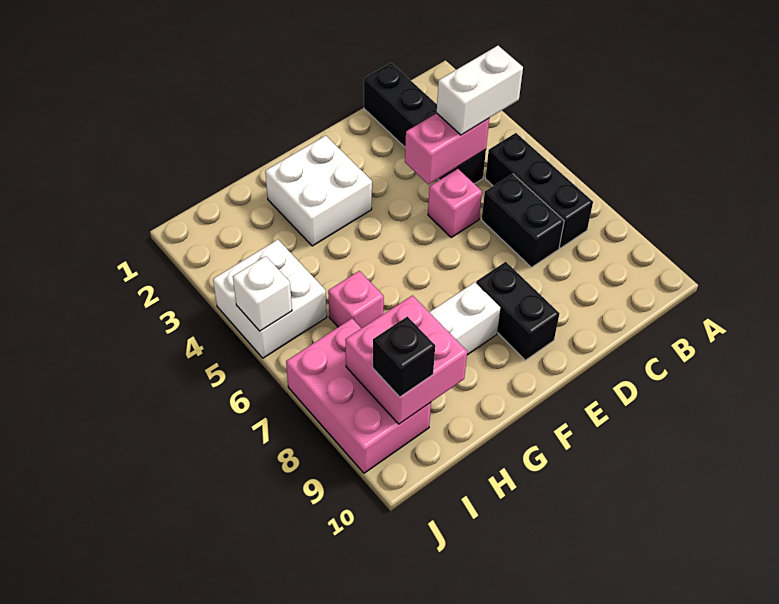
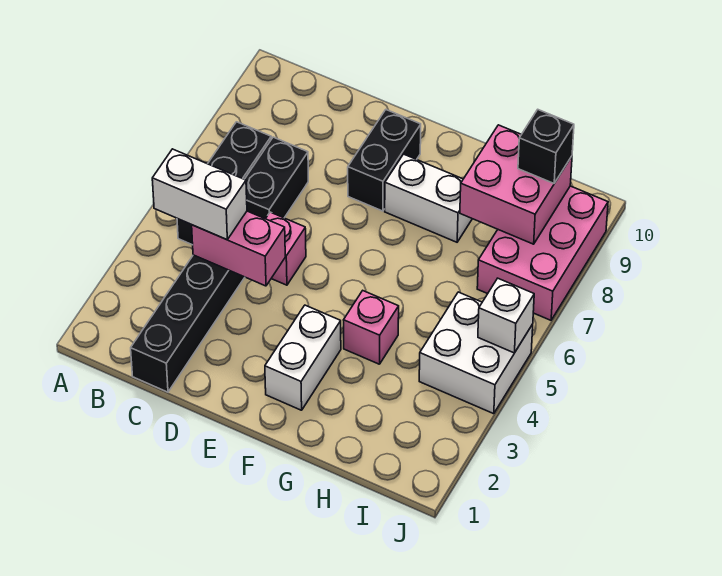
white 2x2 brick [265,136,372,246] -> white 1x2 brick [265,305,341,410]
pink 1x1 brick [328,271,384,328] -> pink 1x1 brick moved to [344,291,399,364]

